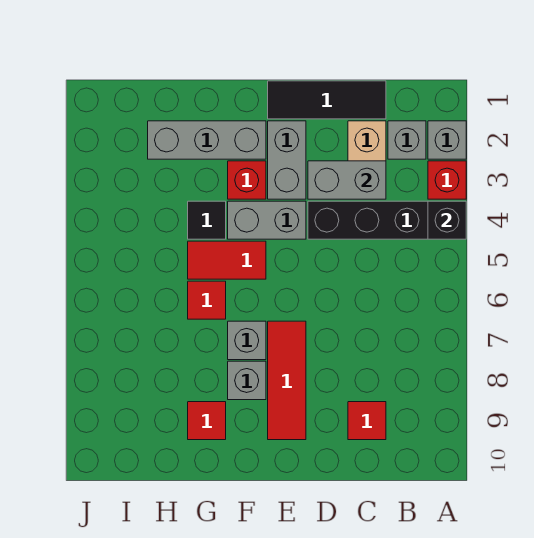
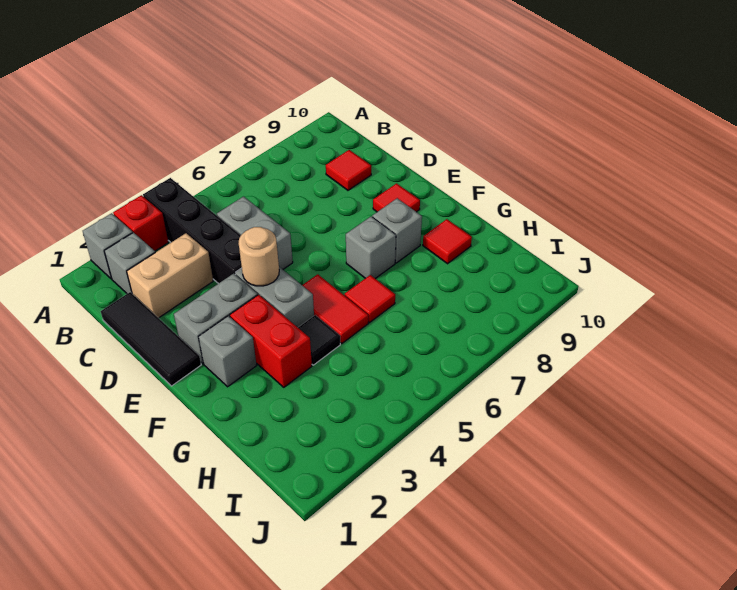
black 1x1 brick [428,201,466,239] -> none
grey 1x2 brick [308,161,386,199] -> grey 1x2 brick moved to [217,197,293,269]
none -> tan 1x1 round brick [239,227,279,286]
red 1x3 tile [268,321,306,440] -> red 1x1 tile [373,183,420,212]
grey 1x3 brick [148,121,266,159] -> grey 1x1 brick [199,316,256,387]
red 1x1 brick [228,161,266,199] -> red 1x2 brick [230,295,312,387]

